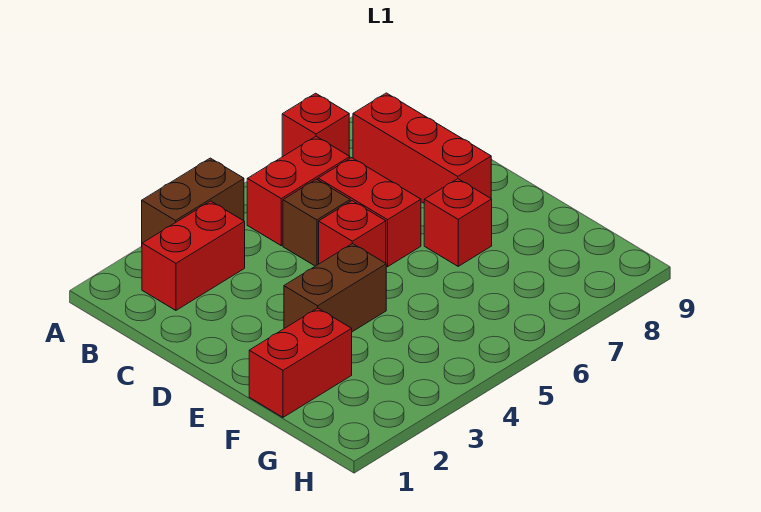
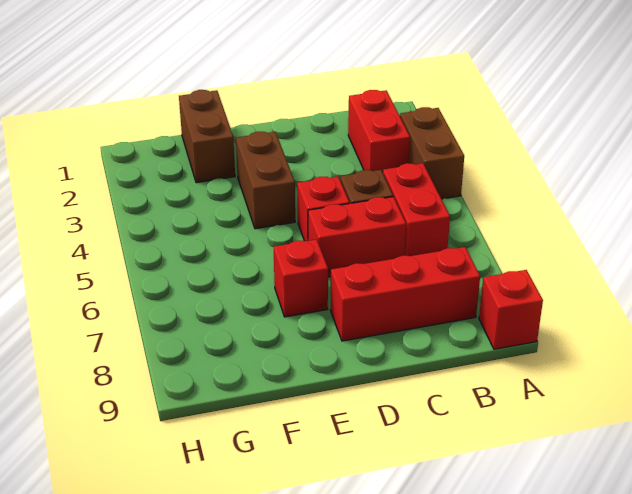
red 1x1 brick [282,93,349,157] -> red 1x1 brick moved to [479,270,543,349]
red 1x2 brick [249,308,352,417] -> brown 1x2 brick [179,90,235,183]

